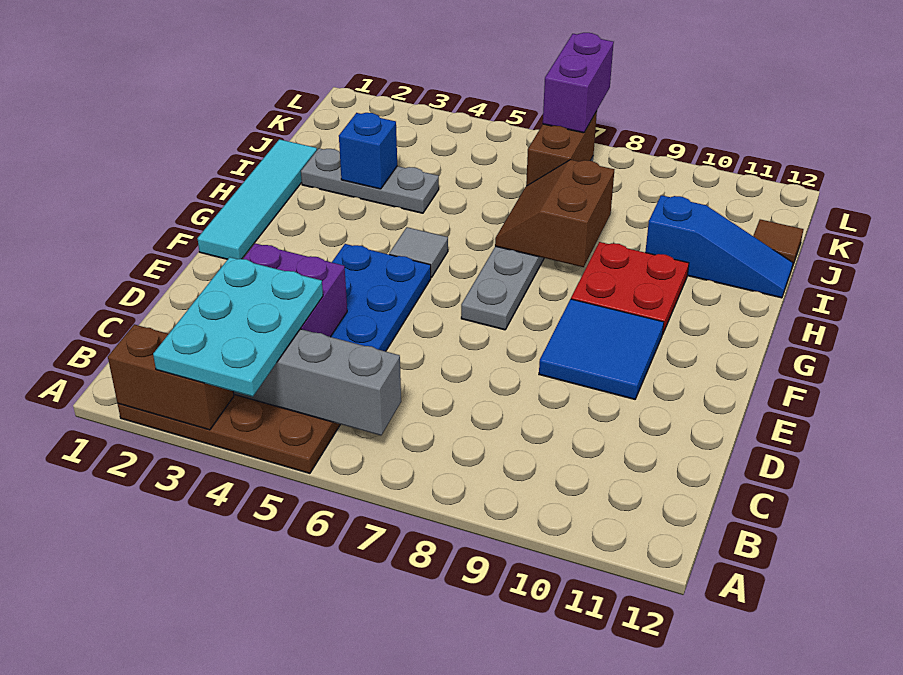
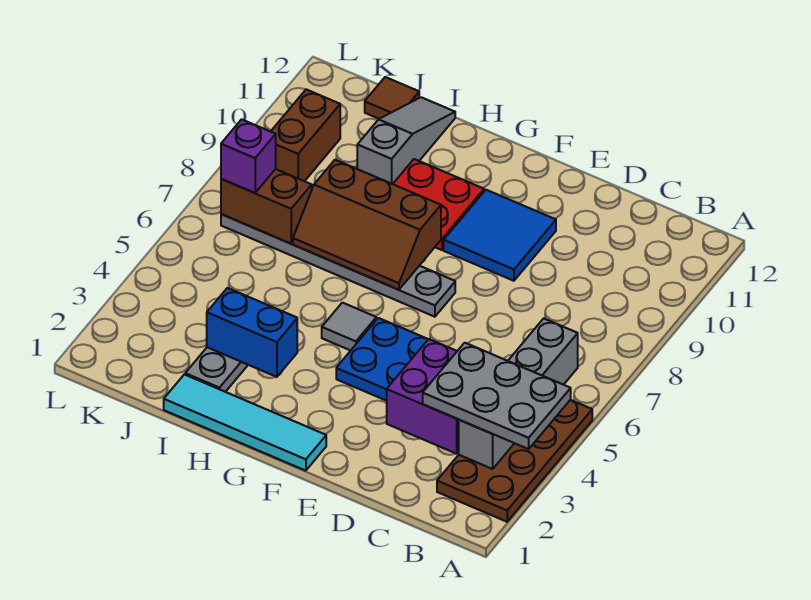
brown 1x2 brick [108,324,234,430] -> brown 1x2 brick moved to [271,89,340,181]
cyan 2x3 plate [153,257,323,397] -> grey 2x3 plate [423,343,571,449]
brown 2x2 slope [495,160,614,267] -> brown 2x3 slope [293,160,441,290]
blue 1x1 brick [339,113,397,189] -> blue 1x2 brick [207,288,297,377]
blue 1x3 slope [645,195,793,298] -> grey 1x3 slope [357,97,455,184]
purple 1x2 brick [543,33,614,133] -> purple 1x1 brick [221,119,276,193]

